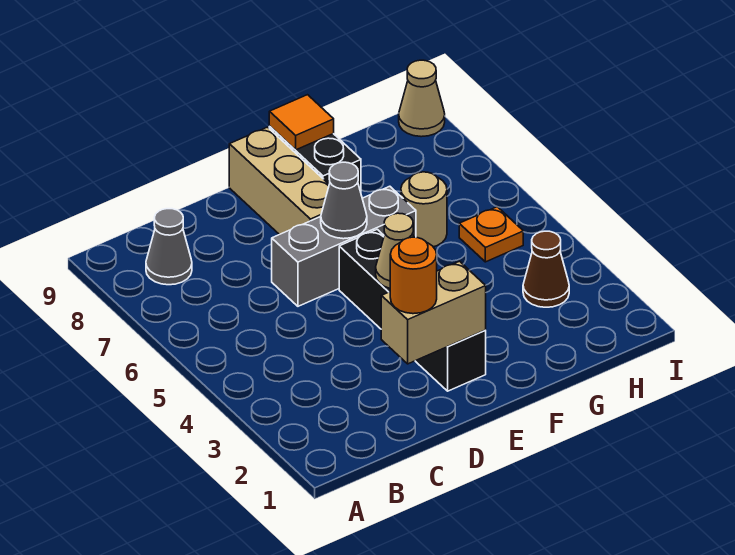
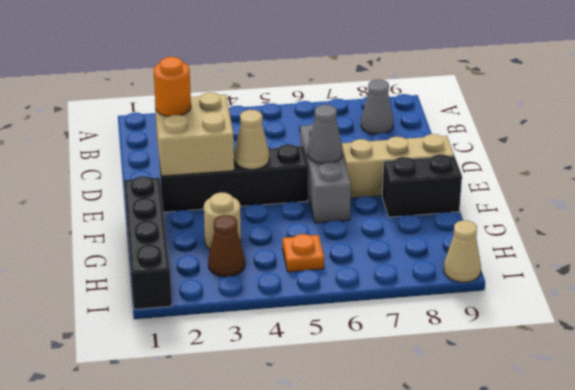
tan 1x2 brick [381,261,486,364] -> tan 2x2 brick [155,93,234,176]
none -> black 1x4 brick [124,176,172,309]
orange 1x1 tile [269,95,334,150] -> none
tan 1x1 round brick [401,172,447,247] -> tan 1x1 round brick moved to [204,192,241,250]

